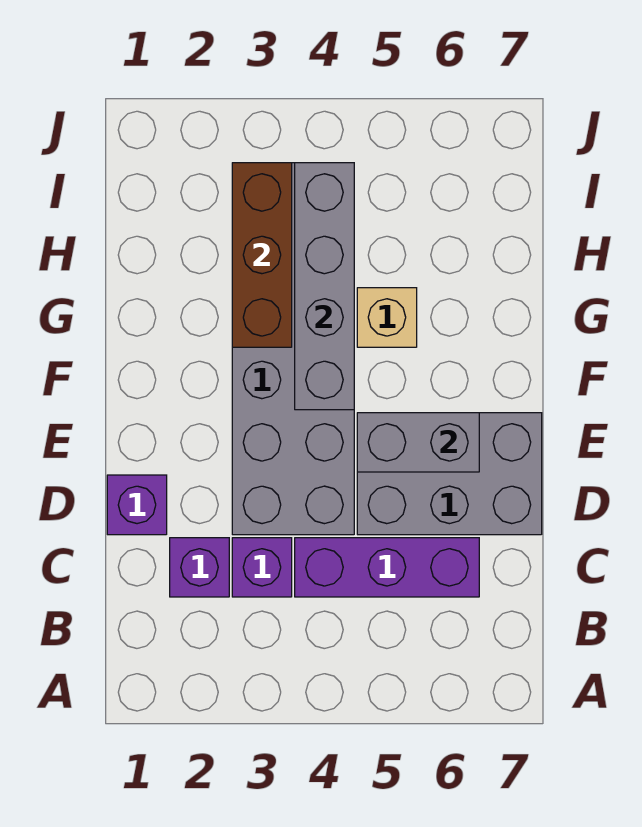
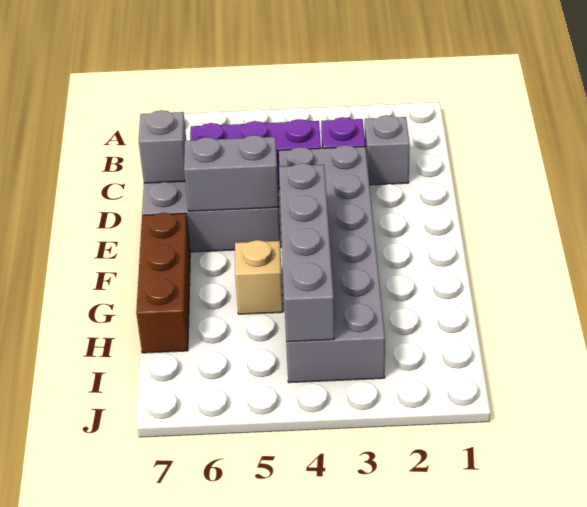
purple 1x1 brick [170,538,229,597] -> grey 1x1 brick [365,115,410,185]
purple 1x1 brick [107,475,167,535] -> none
none -> grey 1x1 brick [139,110,186,183]
brown 1x3 brick [232,163,292,347] -> brown 1x3 brick moved to [136,212,190,353]

